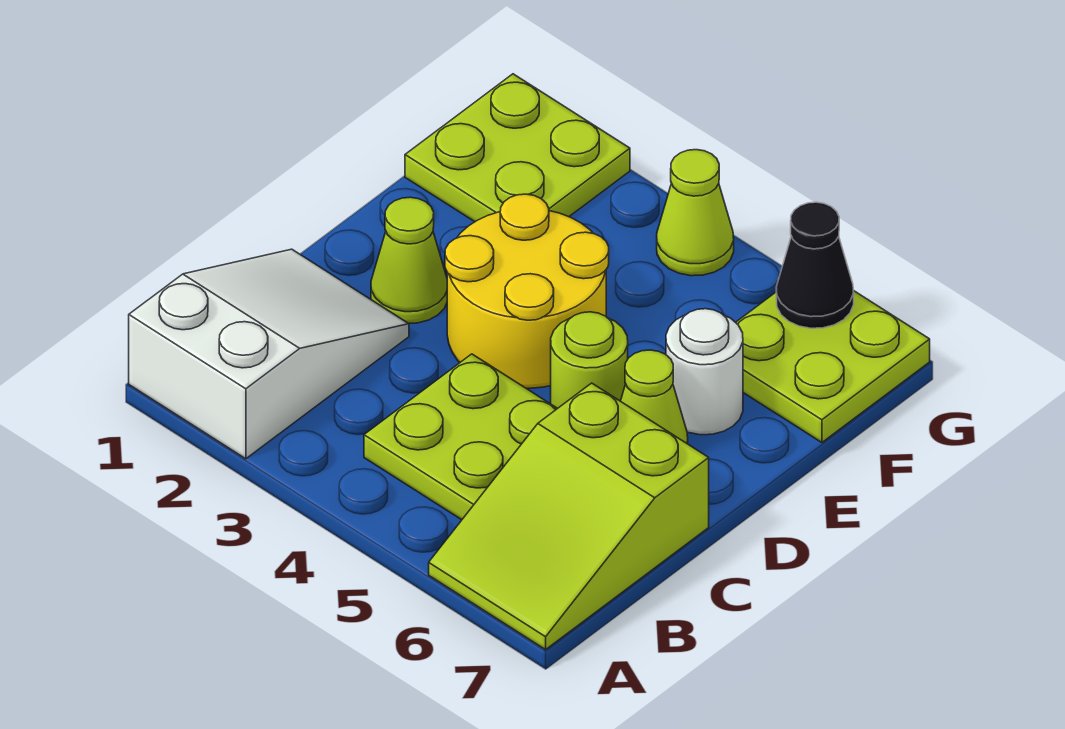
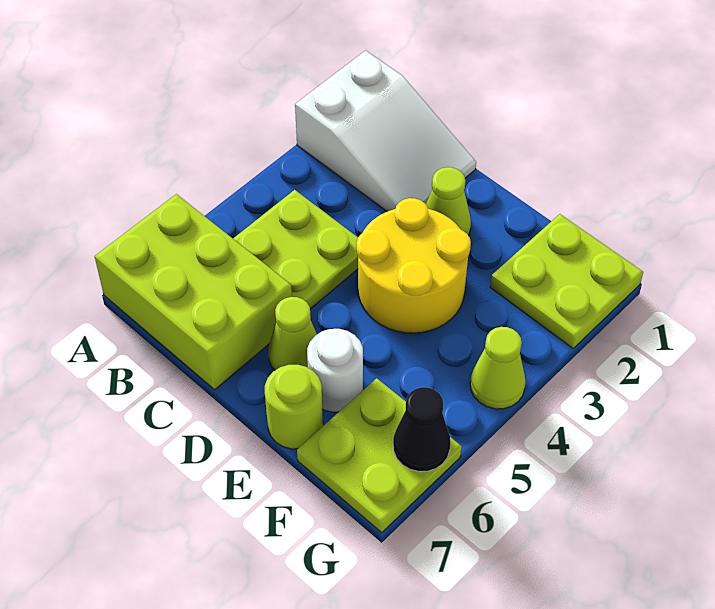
lime 2x3 slope [429,383,709,650] -> lime 2x3 brick [95,194,292,390]
lime 1x1 round brick [551,312,628,408] -> lime 1x1 round brick moved to [265,365,323,449]

